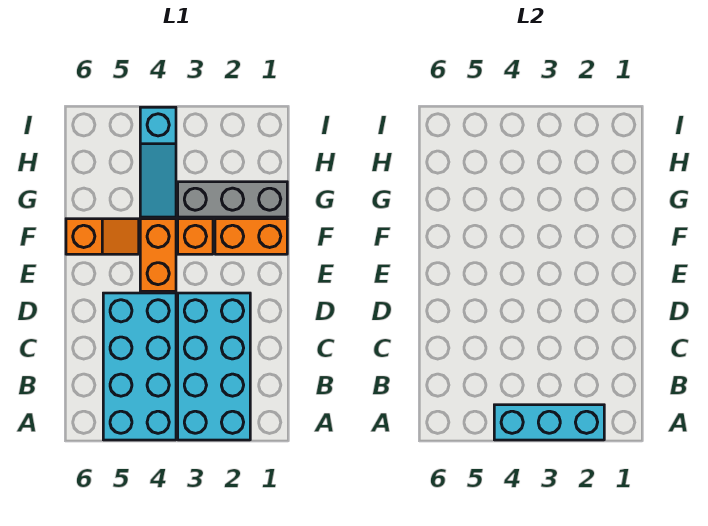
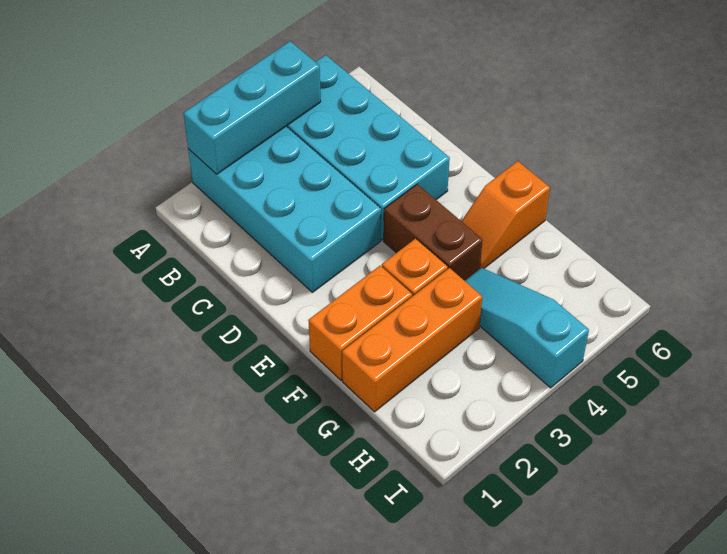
orange 1x2 brick [140,219,176,291] -> brown 1x2 brick [384,184,483,281]
grey 1x3 brick [178,182,287,217] -> orange 1x3 brick [342,268,482,412]

